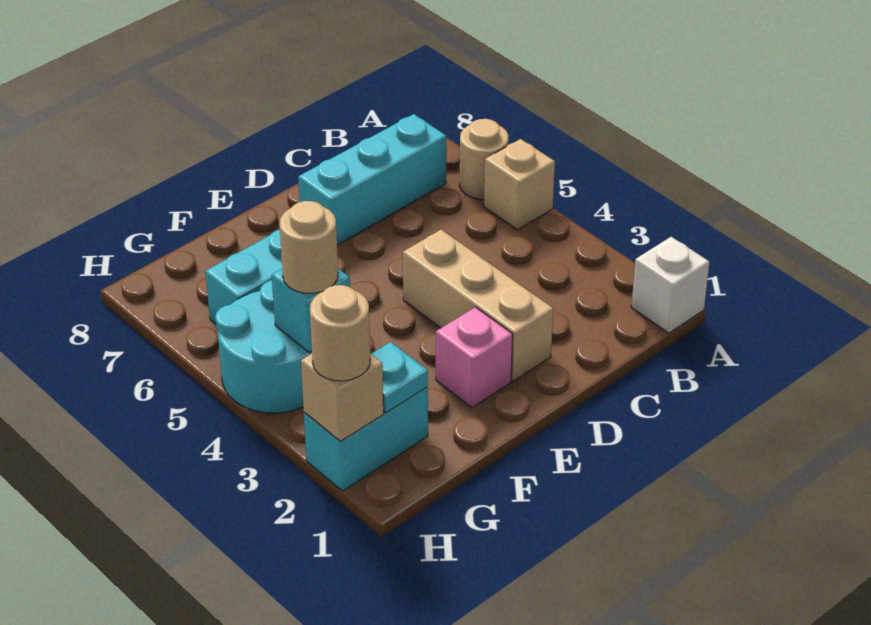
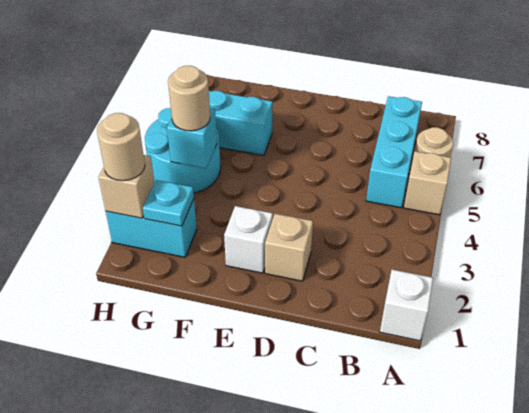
cyan 1x3 brick [298,114,446,245] -> cyan 1x3 brick turned to [366,96,422,208]
tan 1x3 brick [403,230,553,381] -> tan 1x1 brick [265,214,313,281]
pink 1x1 brick [436,307,513,408] -> white 1x1 brick [224,206,273,273]

